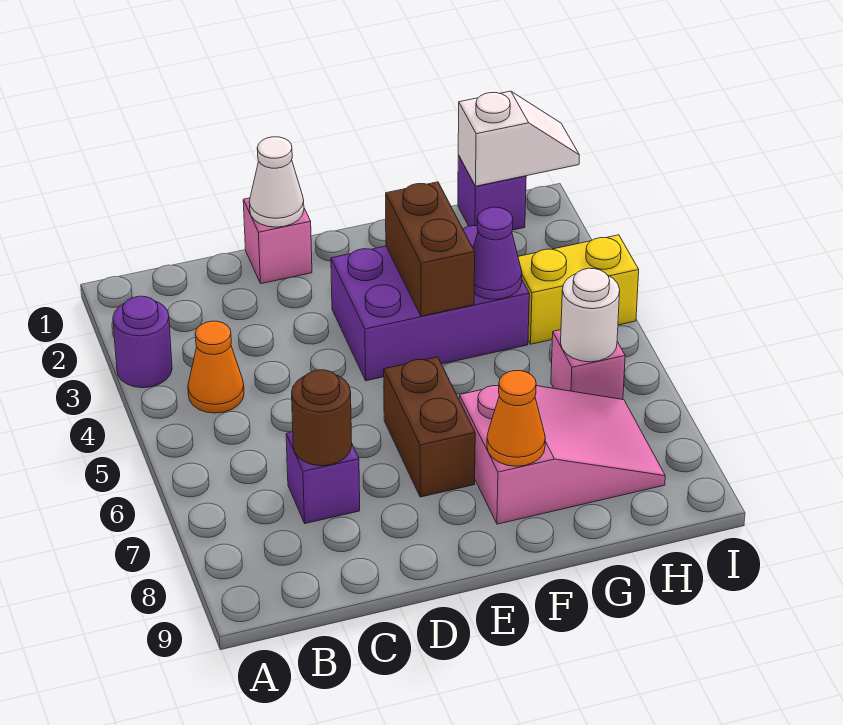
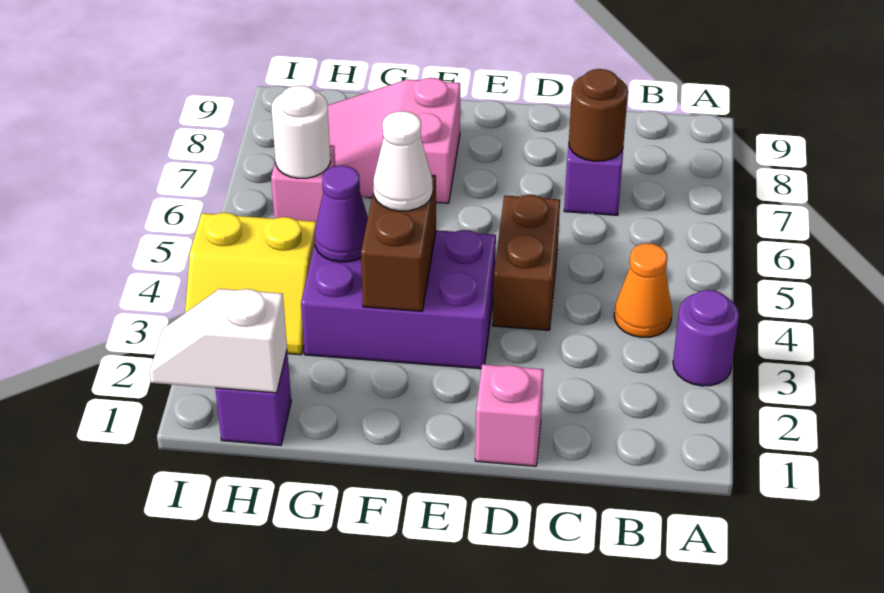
white 1x1 cone [249,137,304,227] -> white 1x1 cone moved to [373,111,433,211]
brown 1x2 brick [384,357,475,497] -> brown 1x2 brick moved to [493,195,560,330]
orange 1x1 cone [487,371,545,466] -> none

